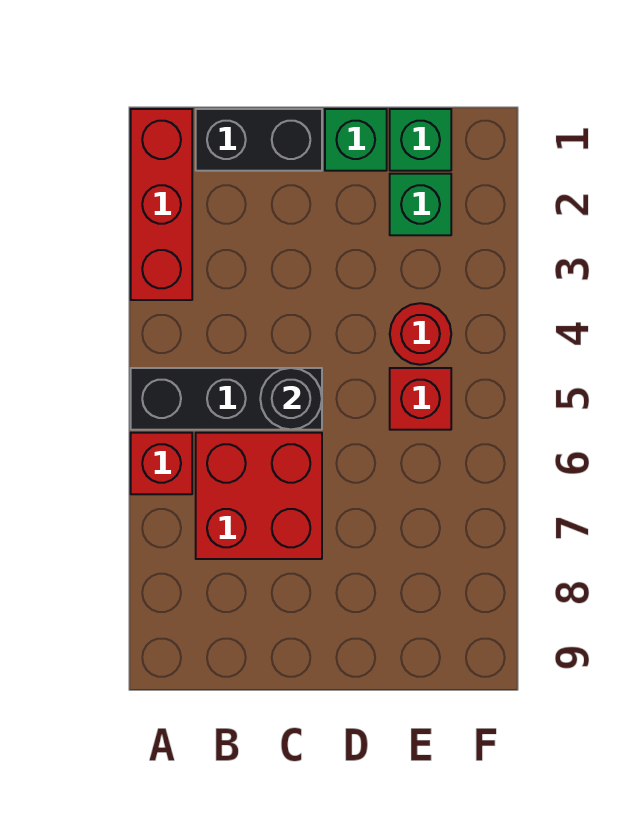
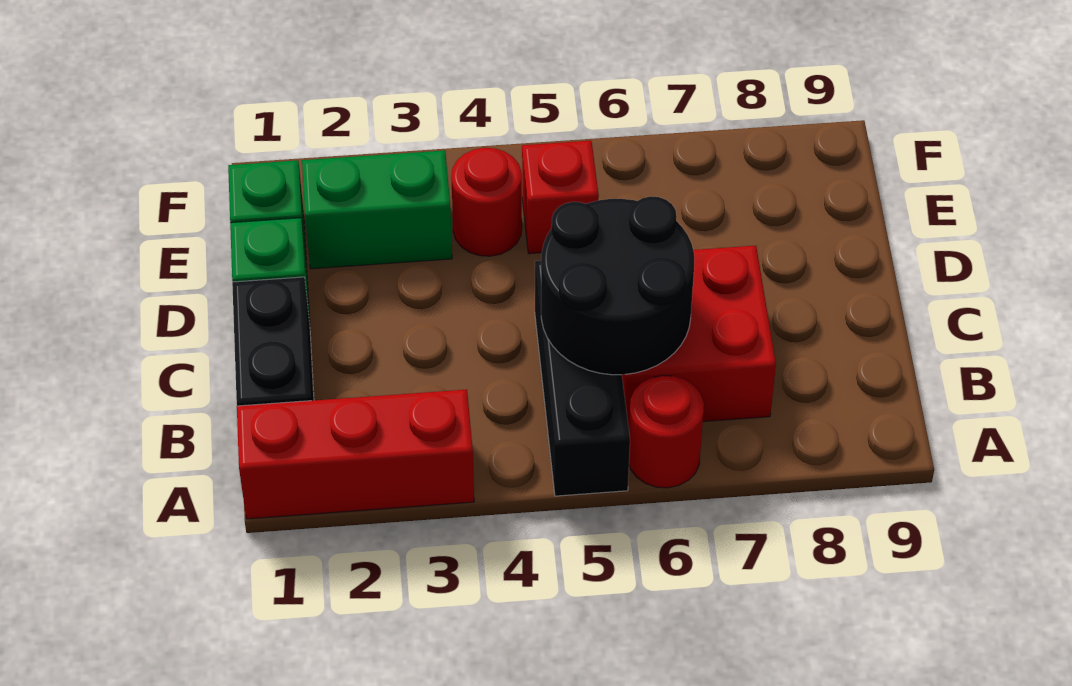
red 1x1 brick [131,433,192,494] -> red 1x1 round brick [629,375,704,488]
black 1x1 round brick [260,368,322,430] -> black 2x2 round brick [541,196,694,375]
green 1x1 brick [390,174,451,235] -> green 1x2 brick [302,150,452,269]

